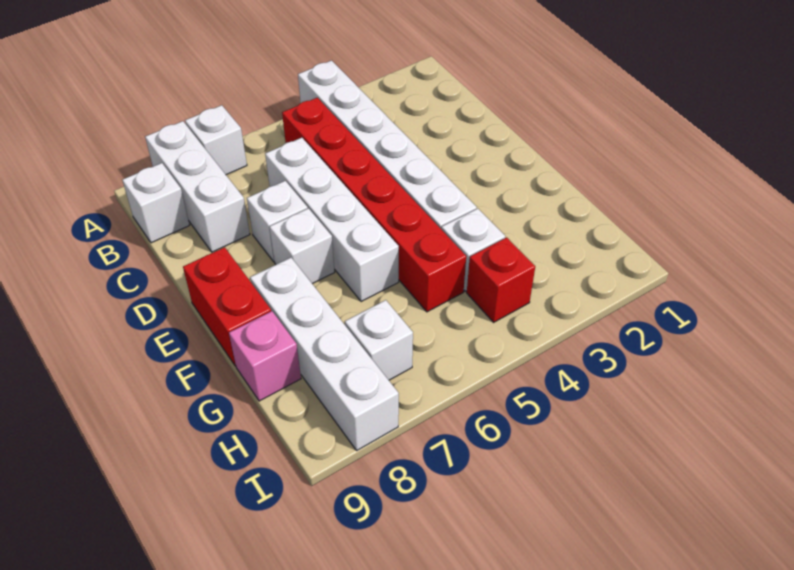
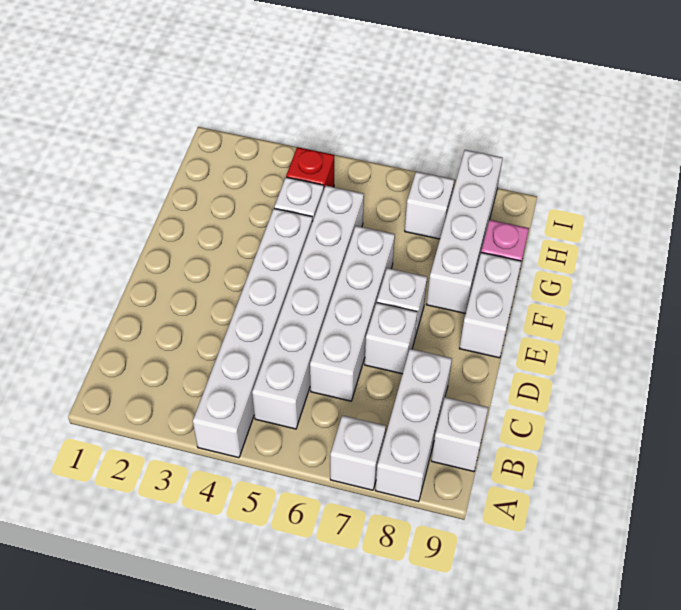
red 1x6 brick [282,98,466,312] -> white 1x6 brick [252,186,364,429]
red 1x2 brick [183,247,271,366] -> white 1x2 brick [459,253,522,358]

